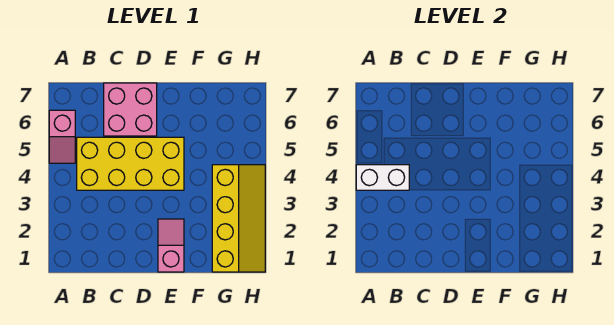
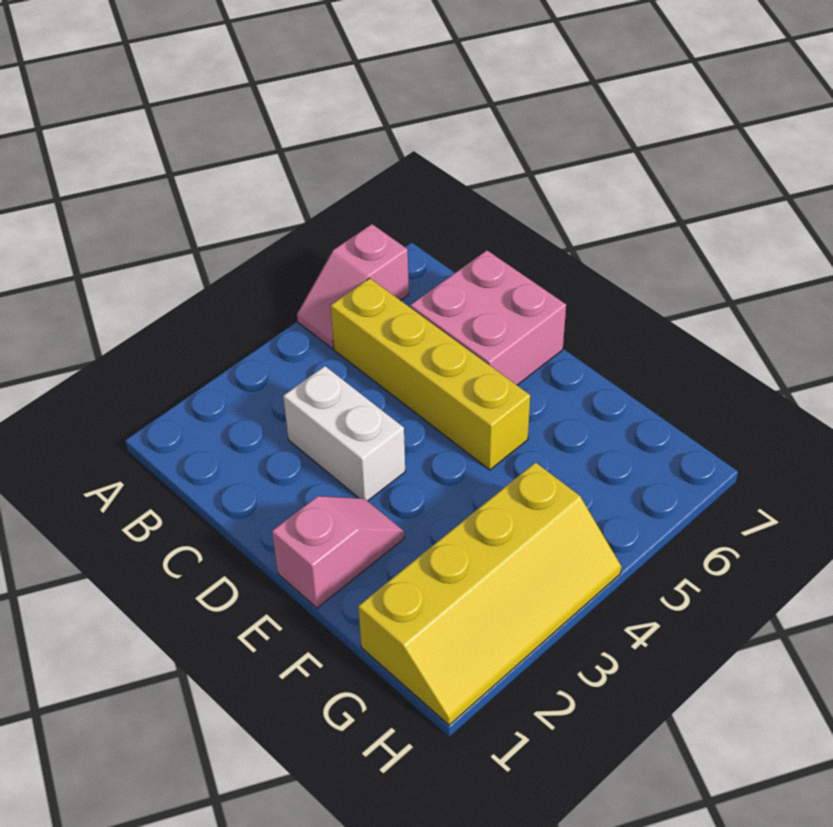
white 1x2 brick [356,165,409,190] -> white 1x2 brick moved to [283,366,405,501]
yellow 2x4 brick [77,137,184,190] -> yellow 1x4 brick [331,278,530,470]

